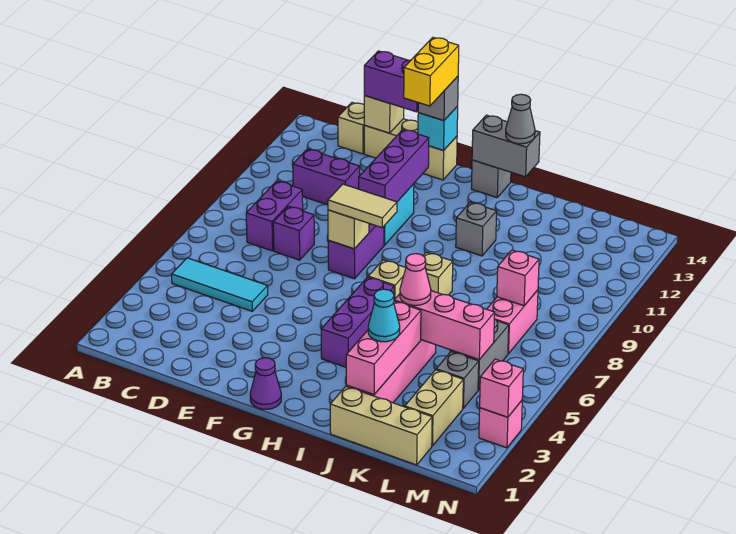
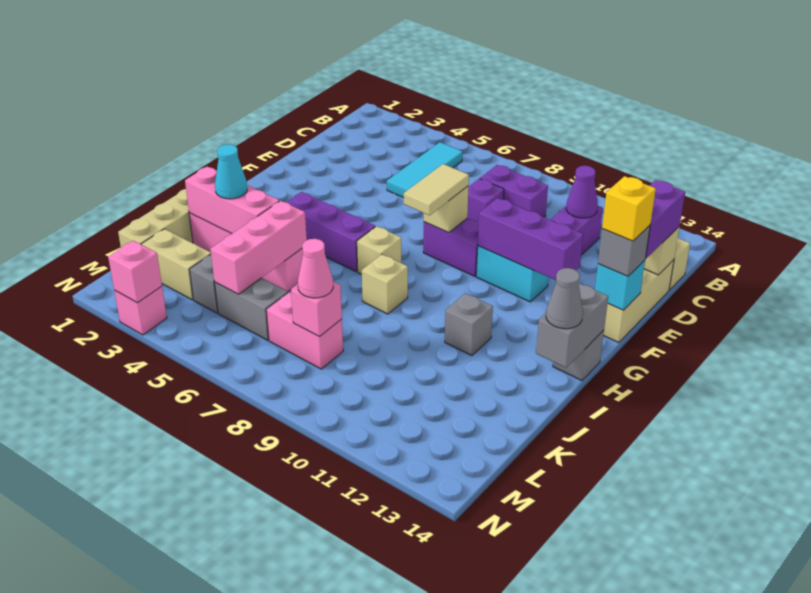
yellow 1x2 brick [404,37,459,106] -> yellow 1x1 brick [602,176,656,241]
purple 1x1 cone [250,358,281,409] -> purple 1x1 cone moved to [566,166,598,218]
pink 1x1 cone [400,254,431,305] -> pink 1x1 cone moved to [298,239,333,298]

